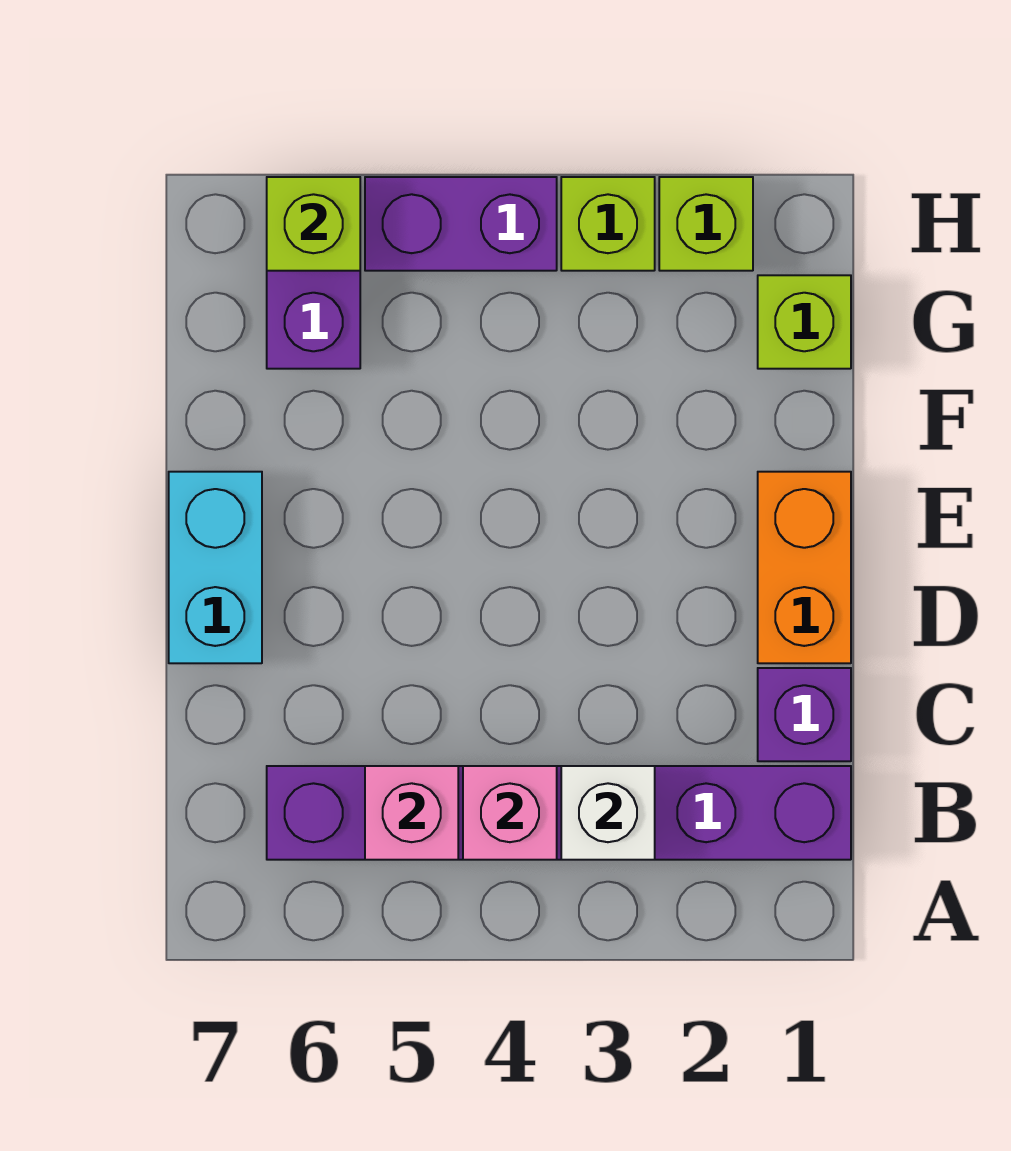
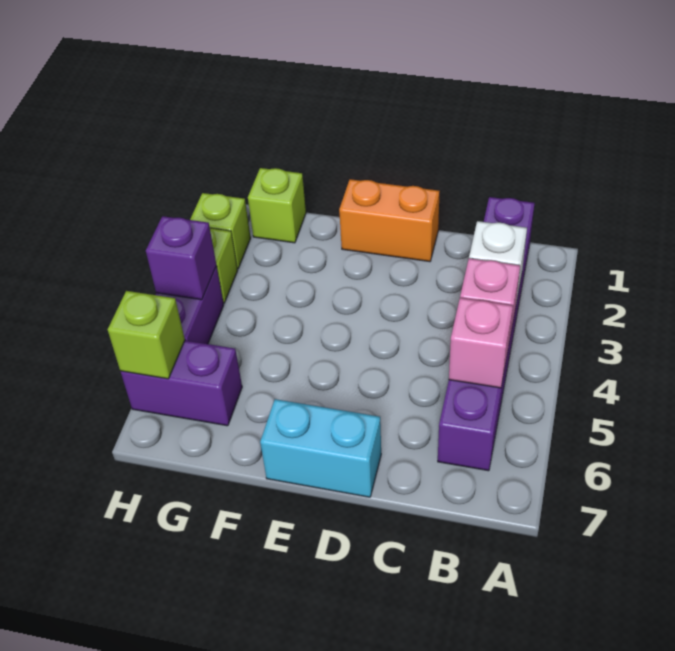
purple 1x1 brick [758,668,851,761] -> purple 1x1 brick moved to [146,216,216,300]

